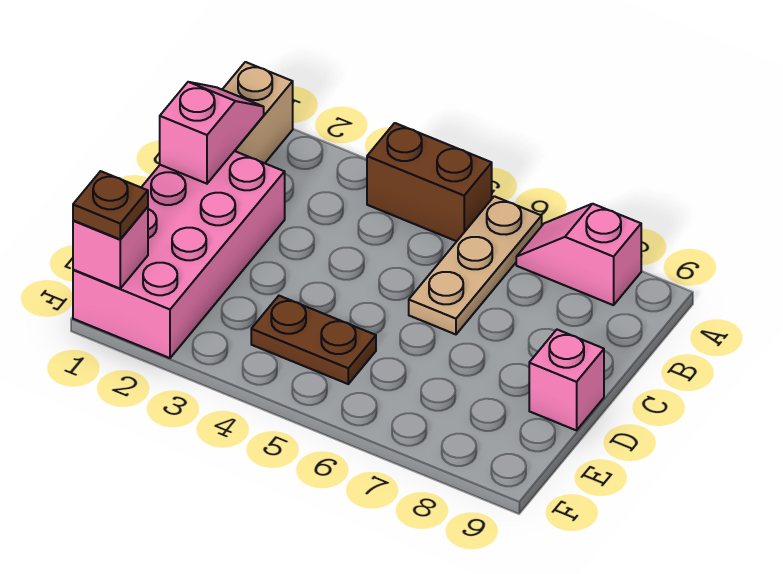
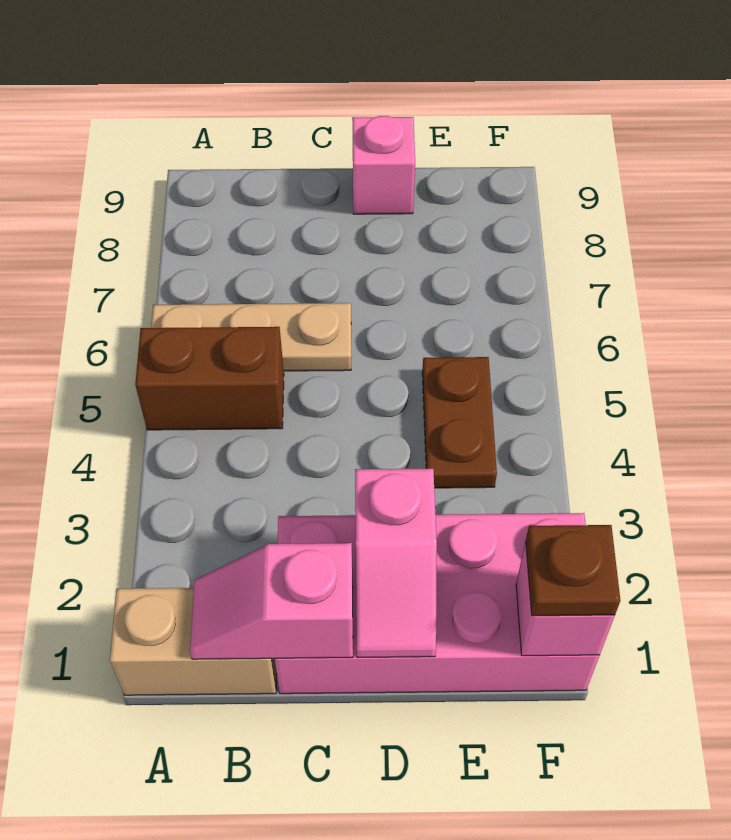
brown 1x2 brick [367,123,492,241] -> brown 1x2 brick turned to [135,327,284,430]
pink 1x2 slope [516,204,641,305] -> pink 1x2 slope moved to [355,469,437,657]

